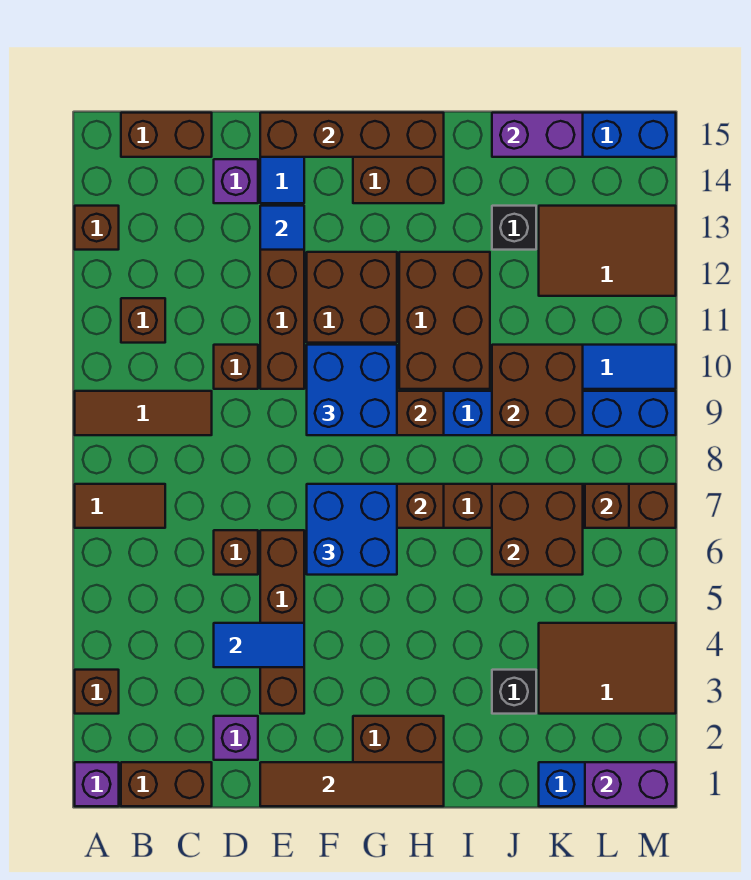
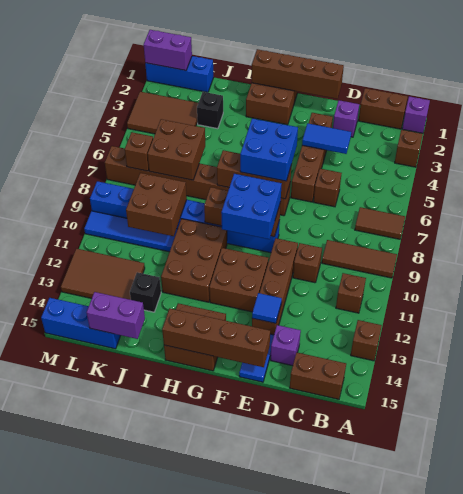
brown 1x4 tile [260,762,444,806] -> brown 1x4 brick [252,49,344,99]

